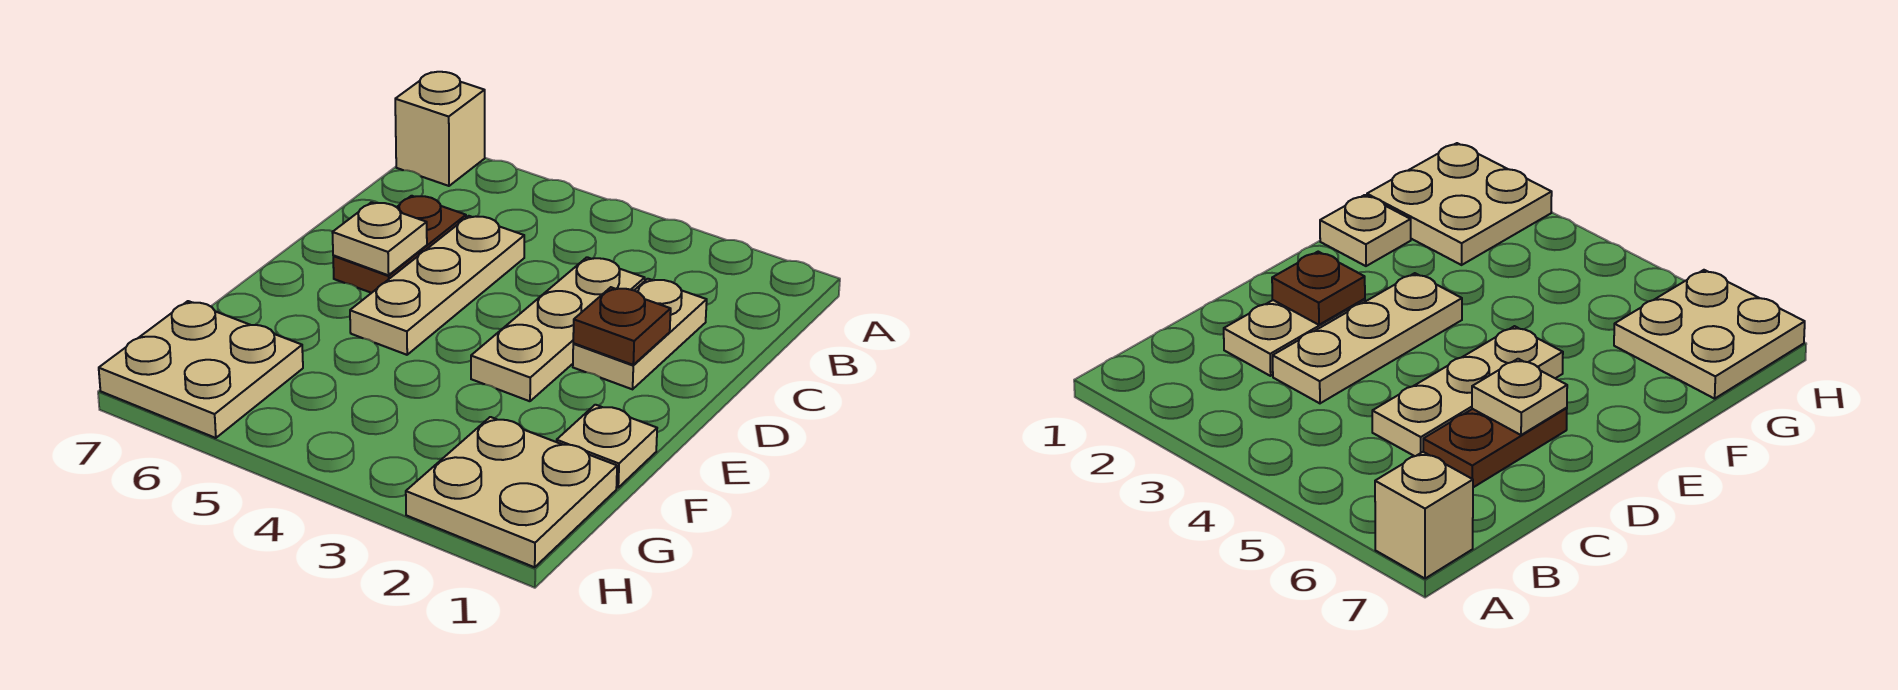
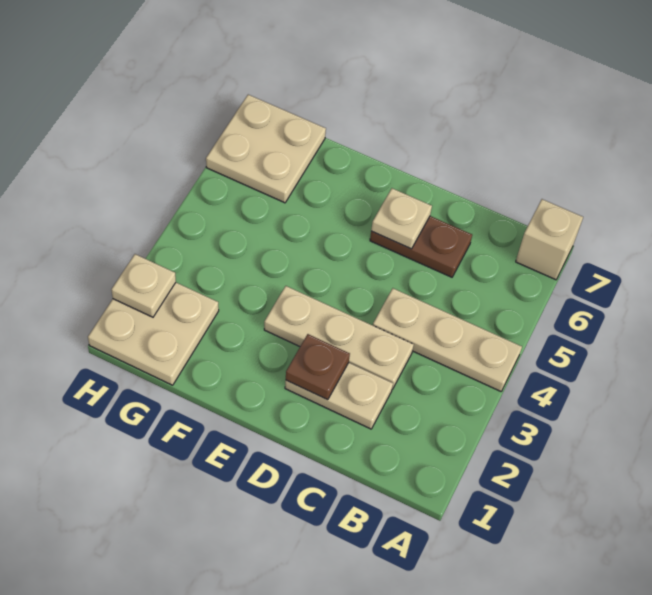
tan 1x3 plate [350,216,524,355] -> tan 1x3 plate moved to [373,288,522,391]
tan 1x1 plate [557,405,657,488] -> tan 1x1 plate moved to [111,254,176,317]

